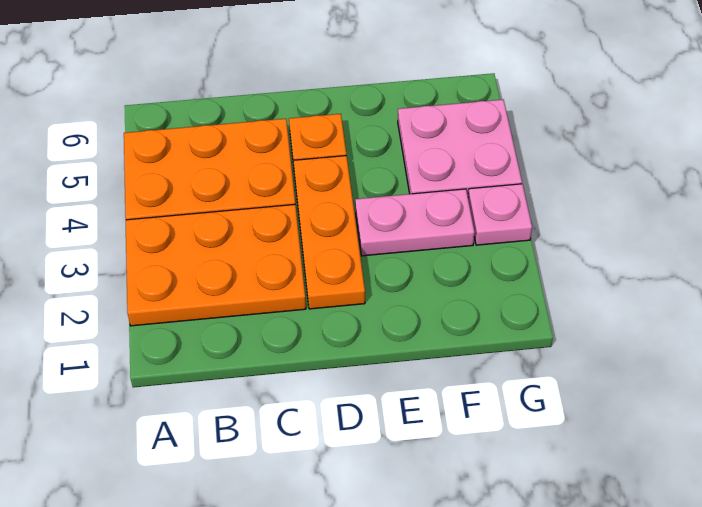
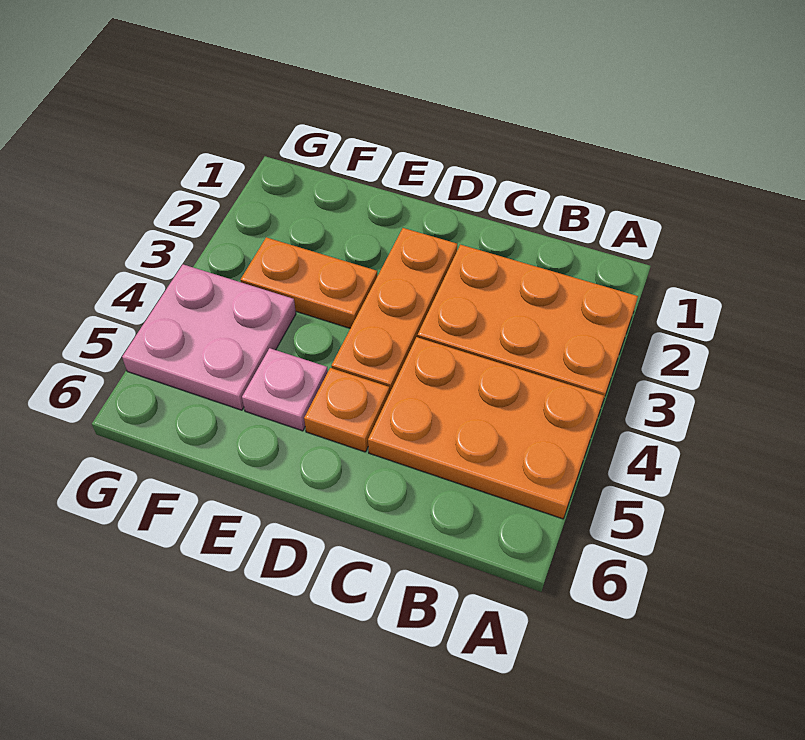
pink 1x2 plate [355,189,475,256] -> orange 1x2 plate [241,237,377,328]
pink 1x1 plate [468,184,532,245] -> pink 1x1 plate moved to [242,348,328,431]

